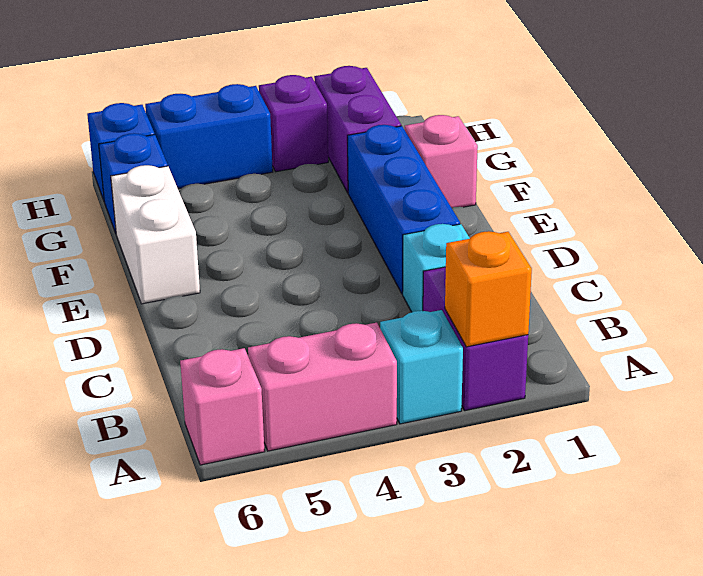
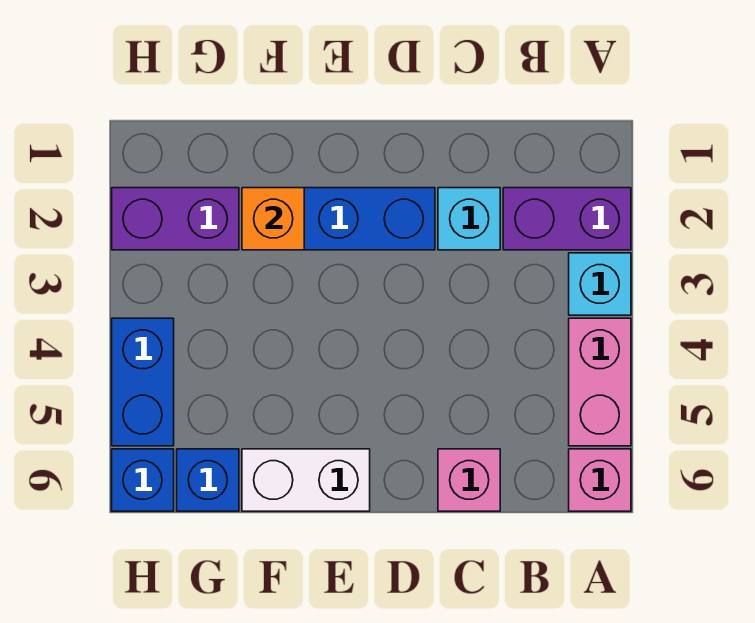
orange 1x1 brick [445,231,532,347] -> orange 1x1 brick moved to [242,188,304,250]
pink 1x1 brick [405,115,478,208] -> pink 1x1 brick moved to [438,449,500,511]
purple 1x1 brick [259,75,328,172] -> none

